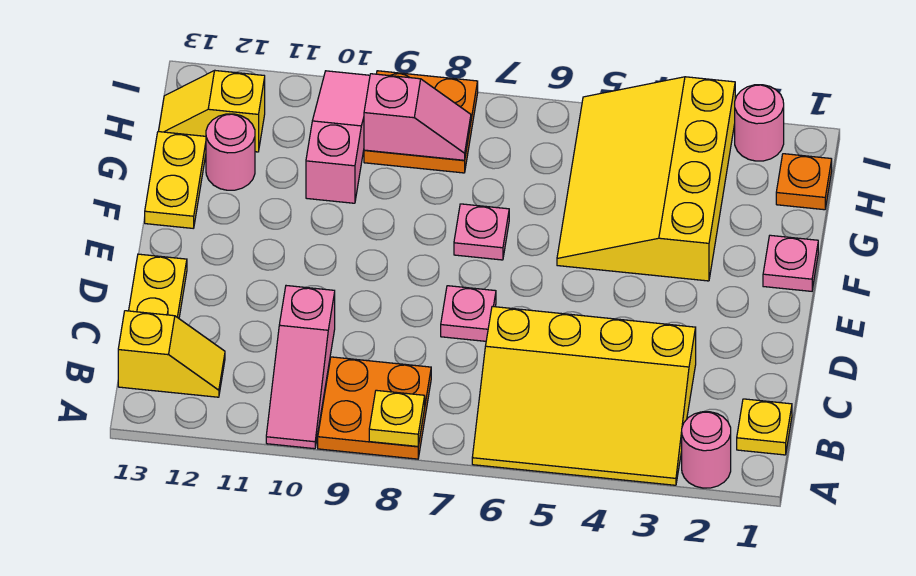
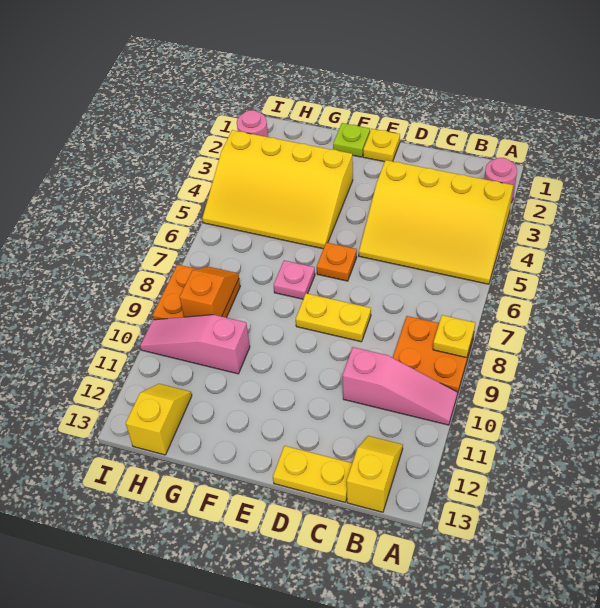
yellow 3x4 slope [472,306,696,485] -> yellow 3x4 slope turned to [359,160,513,284]
yellow 1x1 plate [737,399,792,455] -> yellow 1x1 plate moved to [363,129,400,162]
pink 1x1 plate [441,286,496,341] -> none
pink 1x1 plate [763,235,818,291] -> lime 1x1 plate [333,123,370,157]
yellow 1x2 plate [145,132,206,228] -> yellow 1x2 plate moved to [296,293,371,342]
pink 1x1 round brick [206,114,255,190] -> none
orange 1x1 plate [776,154,832,210] -> orange 1x1 plate moved to [317,242,357,281]
pink 1x2 slope [364,74,471,160] -> orange 1x2 slope [180,267,239,317]
yellow 1x2 slope [158,71,265,152] -> yellow 1x2 slope turned to [126,384,192,455]

